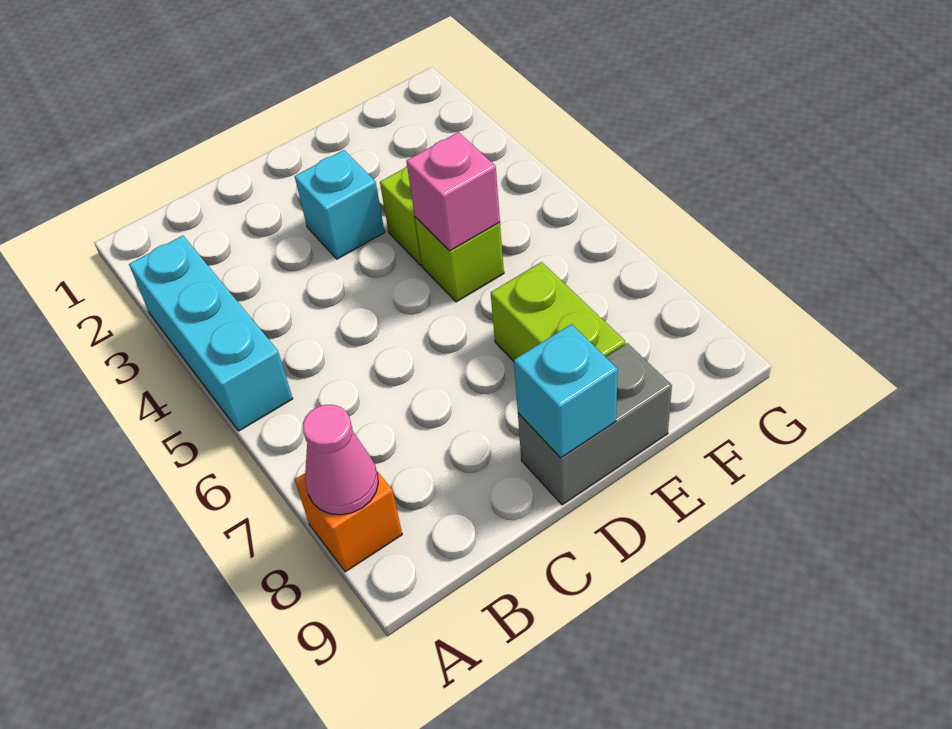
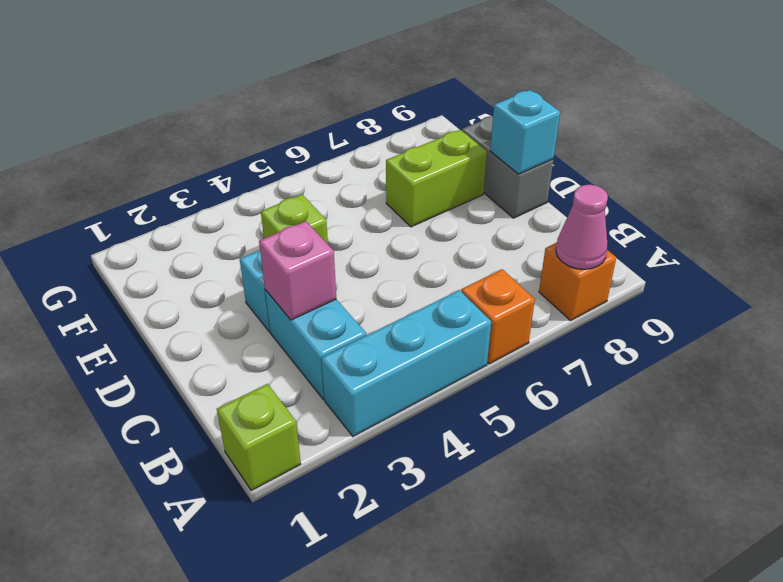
none -> orange 1x1 brick [461,269,535,364]
none -> cyan 1x2 brick [265,290,366,399]
lime 1x1 brick [415,217,504,302] -> lime 1x1 brick moved to [217,384,301,490]
pink 1x1 brick [406,132,500,251] -> pink 1x1 brick moved to [259,221,336,320]

